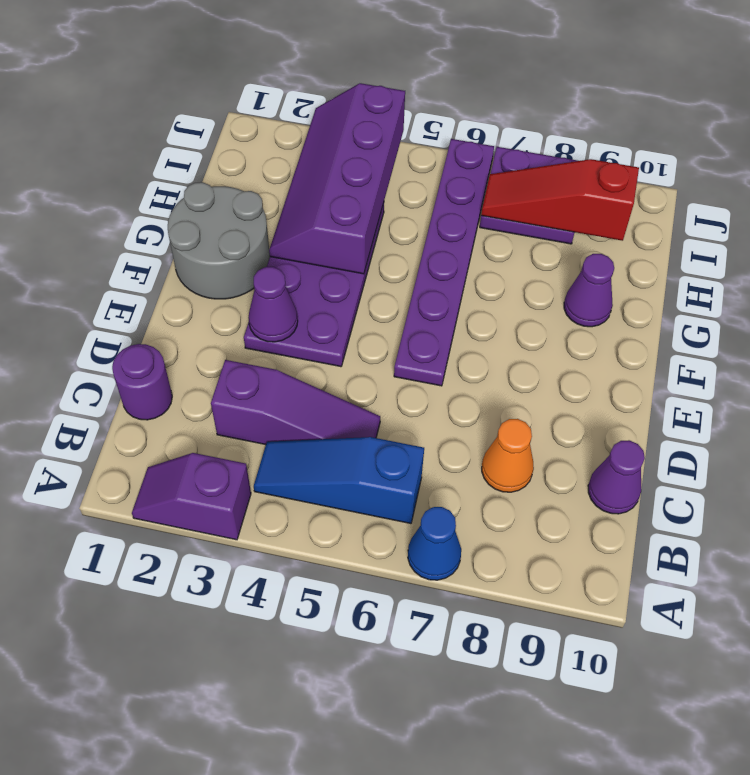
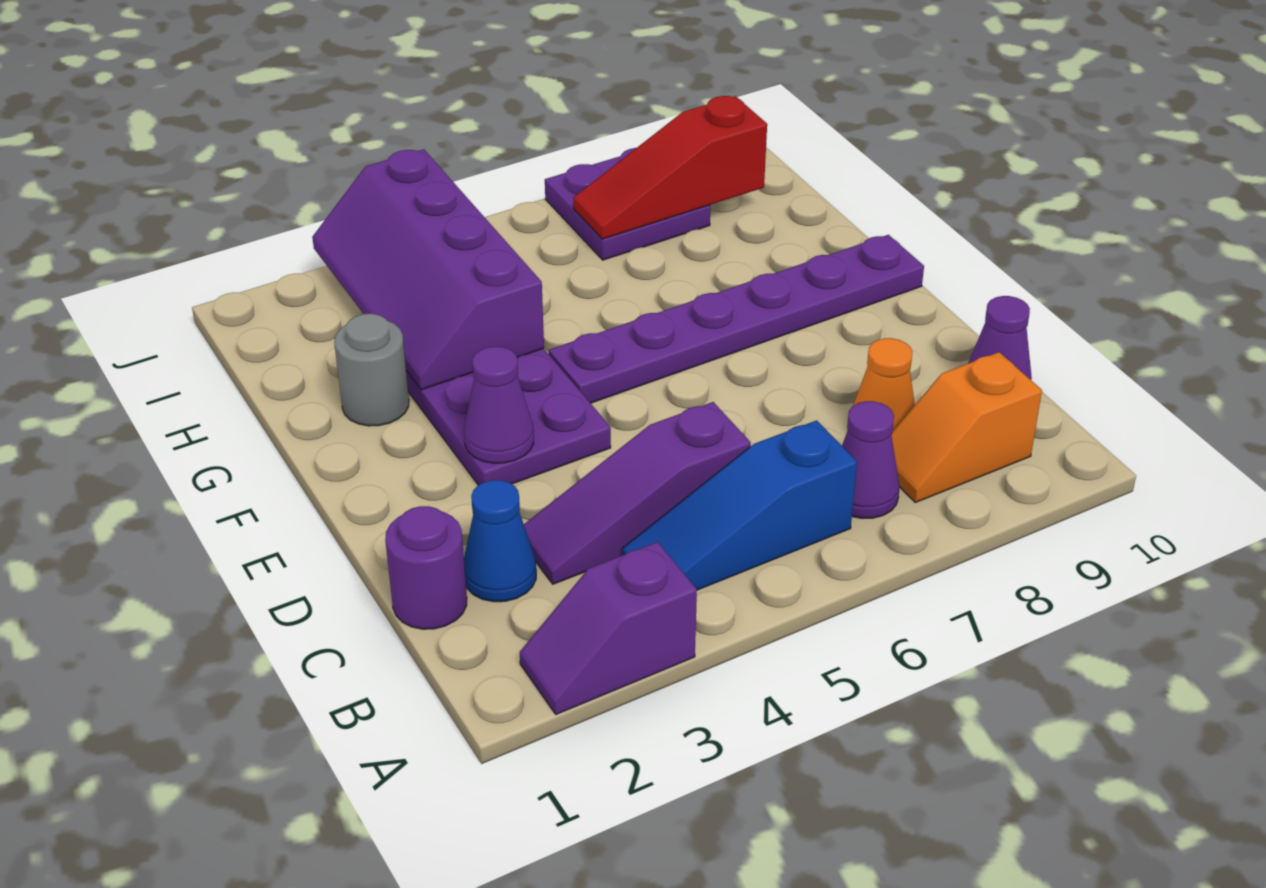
blue 1x1 cone [408,507,461,580] -> blue 1x1 cone moved to [464,480,536,602]
none -> orange 1x2 slope [891,352,1042,503]
purple 1x3 slope [211,360,380,445] -> purple 1x3 slope turned to [524,402,751,584]
purple 1x6 plate [394,139,494,386] -> purple 1x6 plate turned to [549,235,924,403]
grey 2x2 round brick [168,182,270,299] -> grey 1x1 round brick [334,314,409,426]
purple 1x1 cone [564,254,614,327] -> purple 1x1 cone moved to [842,401,900,519]

